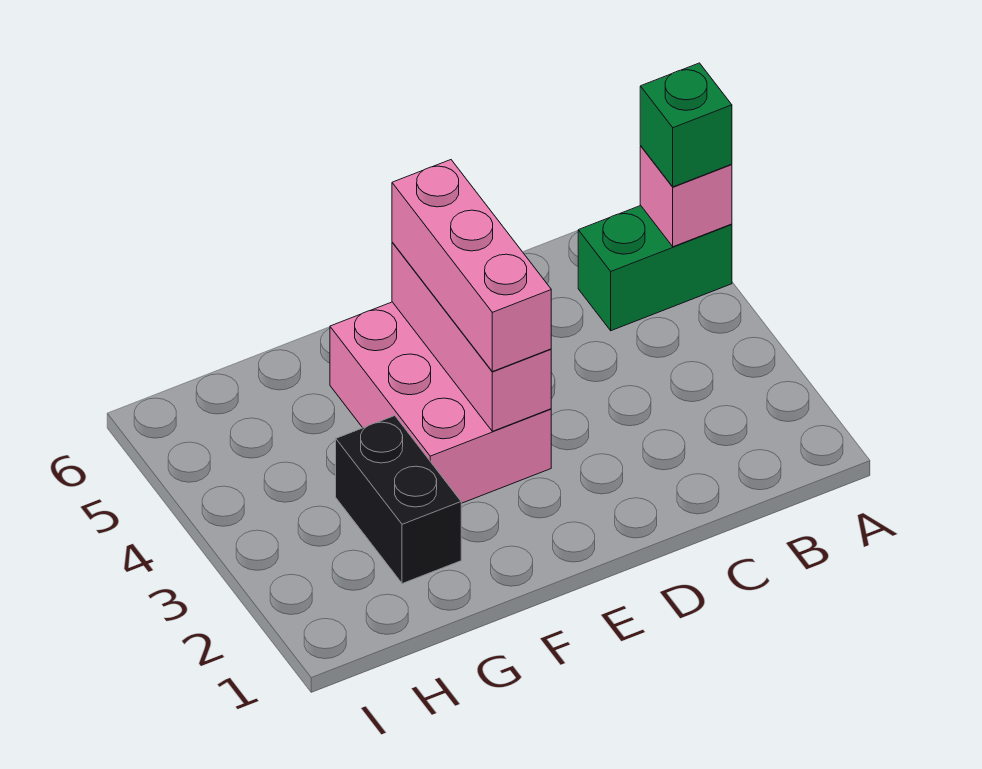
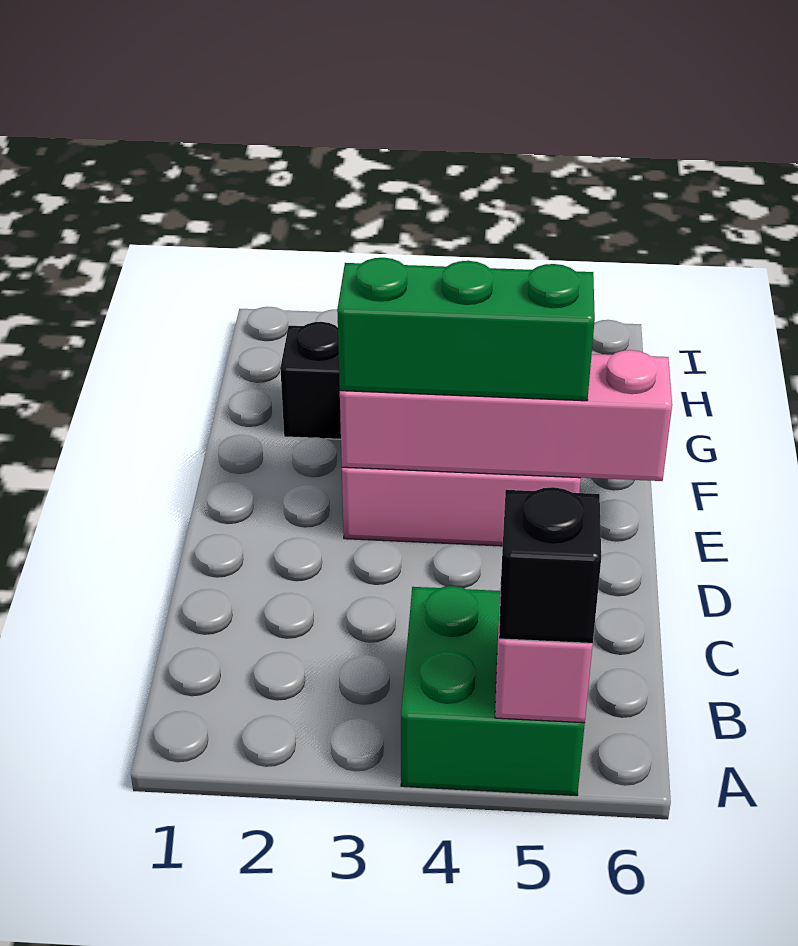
green 1x2 brick [578,206,732,331] -> green 2x2 brick [401,586,585,796]
green 1x1 brick [640,63,732,187] -> black 1x1 brick [499,487,601,643]
pink 1x3 brick [392,242,551,431] -> pink 1x4 brick [340,350,672,481]
pink 1x3 brick [392,160,551,372] -> green 1x3 brick [337,258,595,401]

